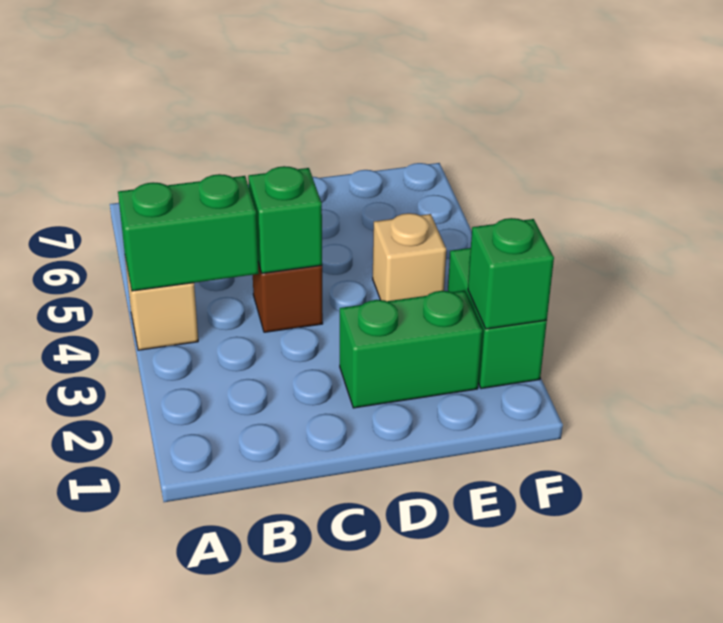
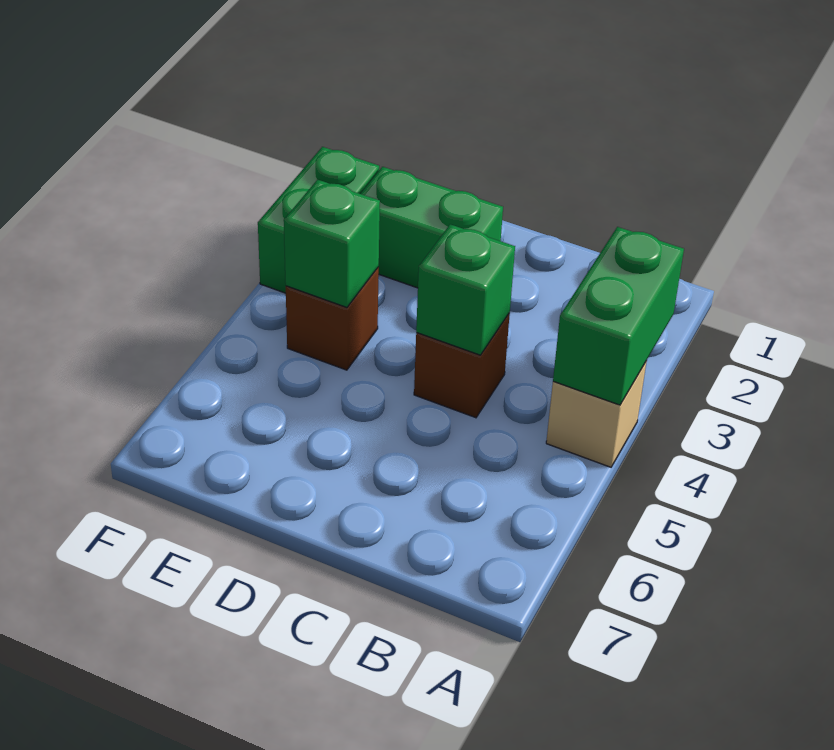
green 1x2 brick [118,174,259,291] -> green 1x2 brick turned to [553,227,684,405]
tan 1x1 brick [373,213,446,301] -> brown 1x1 brick [286,267,379,370]
green 1x1 brick [468,218,554,329] -> green 1x1 brick moved to [284,180,380,307]

